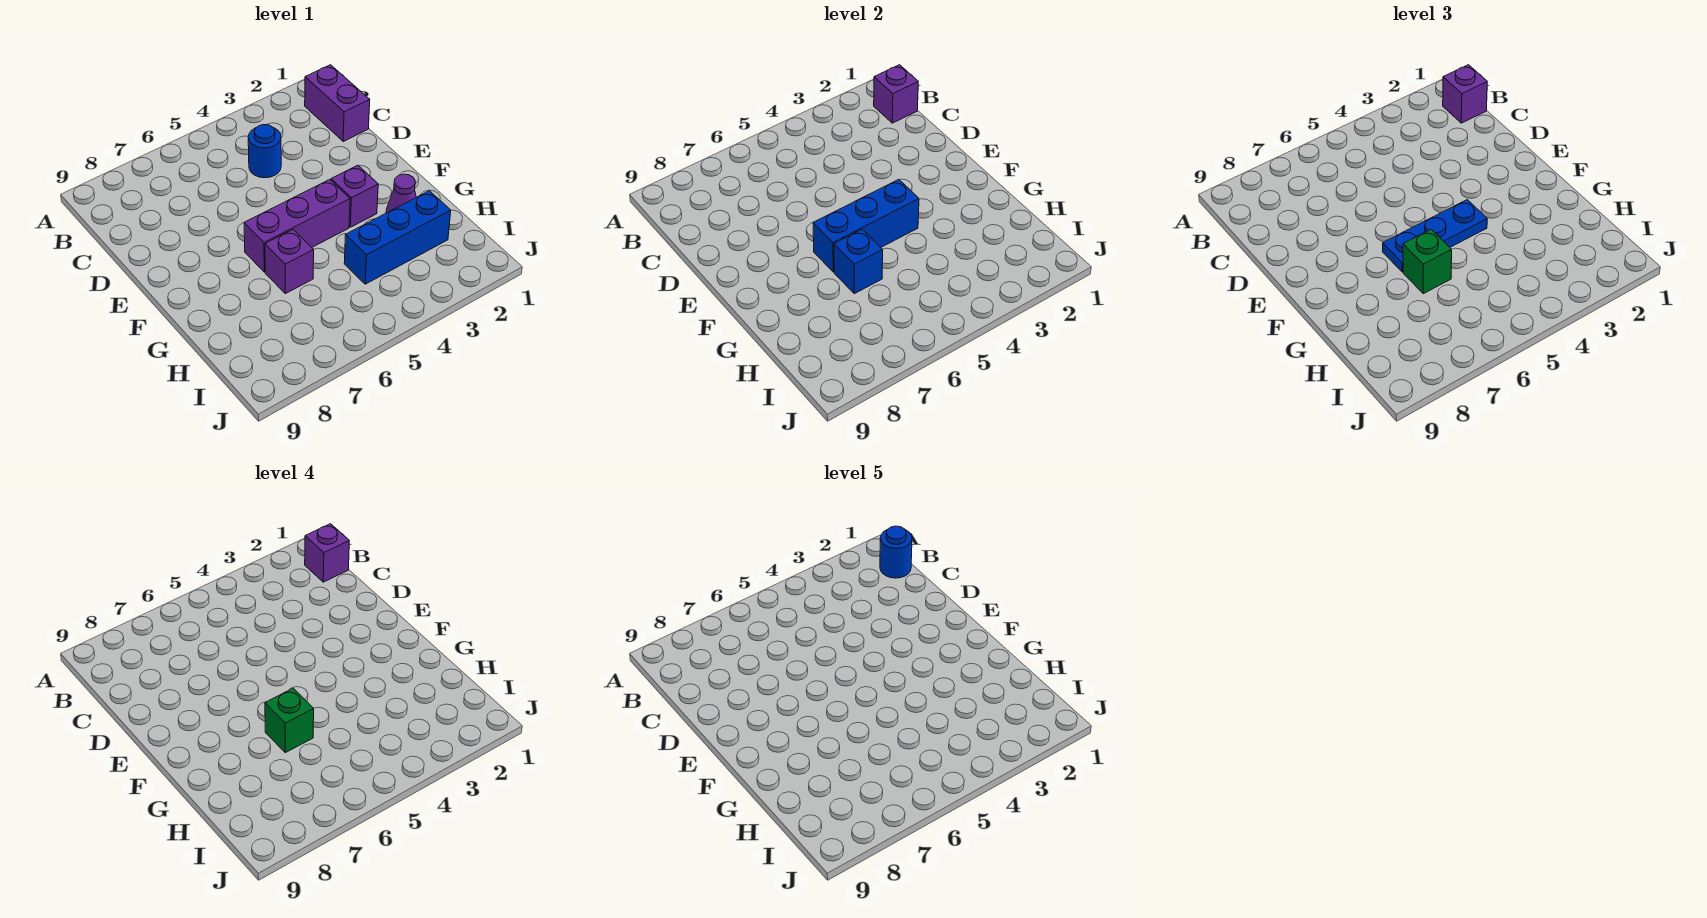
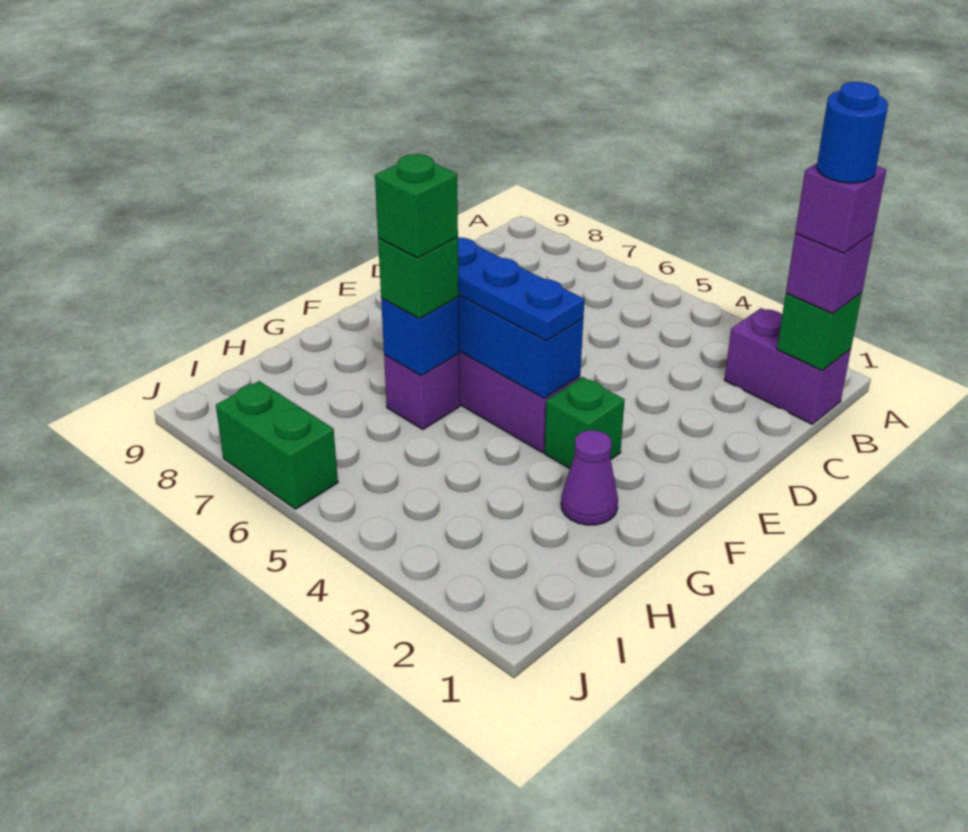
purple 1x2 brick [305,65,370,141] -> purple 1x2 brick turned to [725,308,851,424]
purple 1x1 brick [874,65,918,123] -> green 1x1 brick [777,293,862,370]
blue 1x1 round brick [248,125,281,178] -> none
purple 1x1 brick [331,165,378,227] -> green 1x1 brick [544,377,625,469]
blue 1x3 brick [344,191,451,284] -> none
none -> green 1x2 brick [216,381,338,509]

